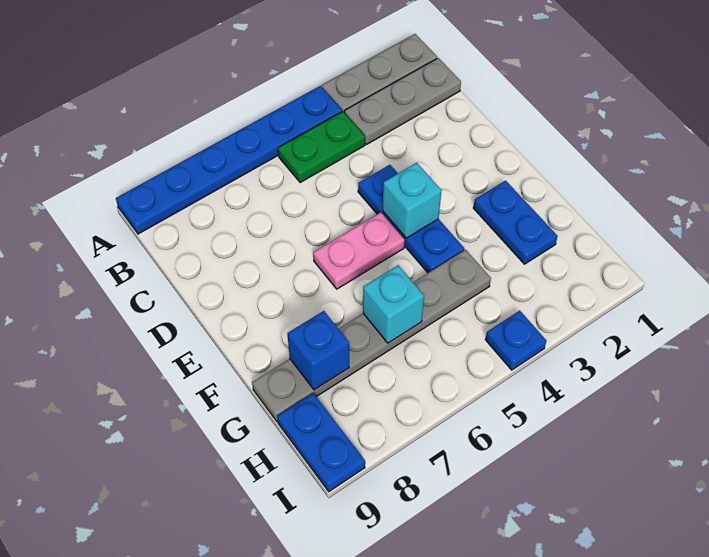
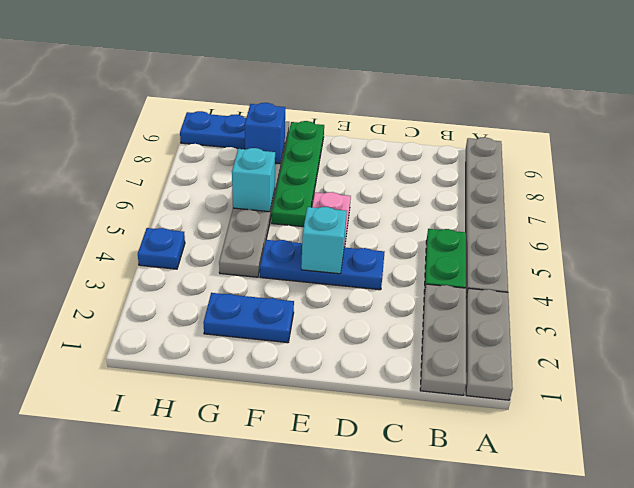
blue 1x6 plate [116,86,342,234] -> grey 1x6 plate [466,137,508,296]
none -> green 1x4 plate [272,121,324,227]

